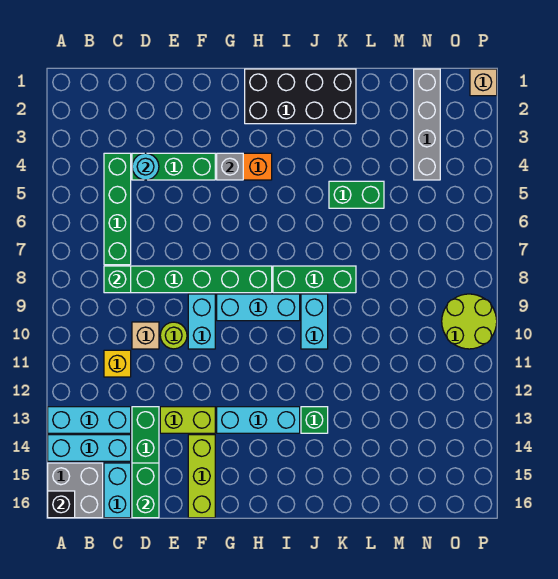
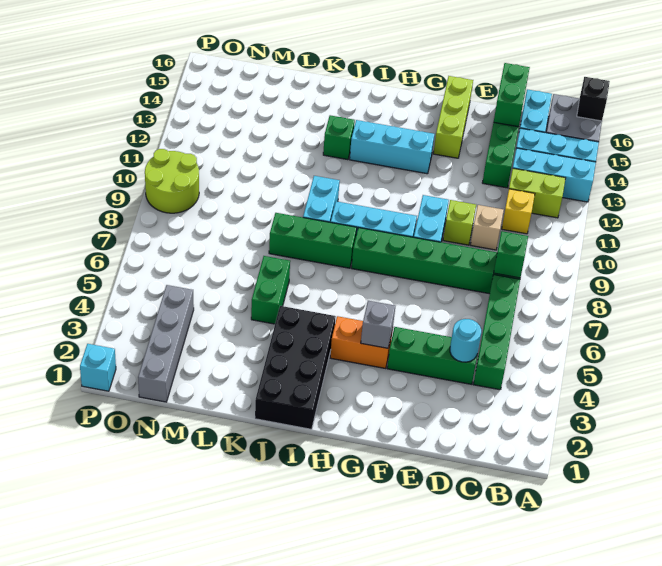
lime 1x1 round brick [160,322,187,349] -> lime 1x1 brick [443,200,476,245]
lime 1x2 brick [160,407,215,433] -> lime 1x2 brick moved to [509,168,565,218]
black 2x4 brick [245,69,356,124] -> black 2x4 brick turned to [255,306,336,429]
green 1x2 brick [329,181,384,208] -> green 1x2 brick turned to [251,256,290,324]
tan 1x1 brick [470,69,497,96] -> cyan 1x1 brick [80,344,116,391]

